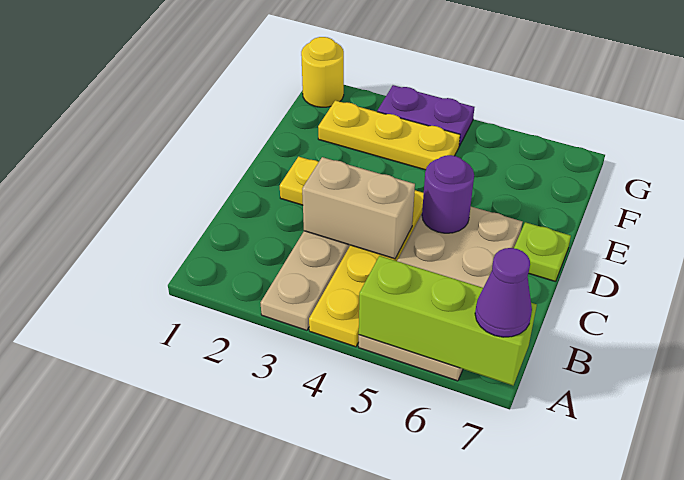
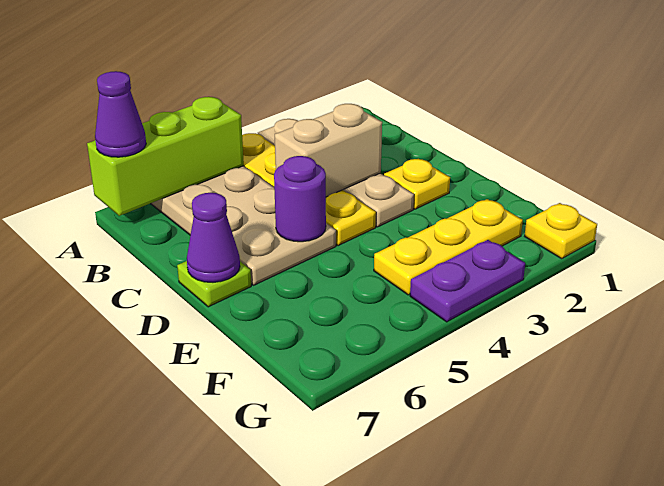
none -> purple 1x1 cone [187,193,240,282]
yellow 1x1 round brick [301,37,344,107] -> yellow 1x1 plate [525,203,597,258]

